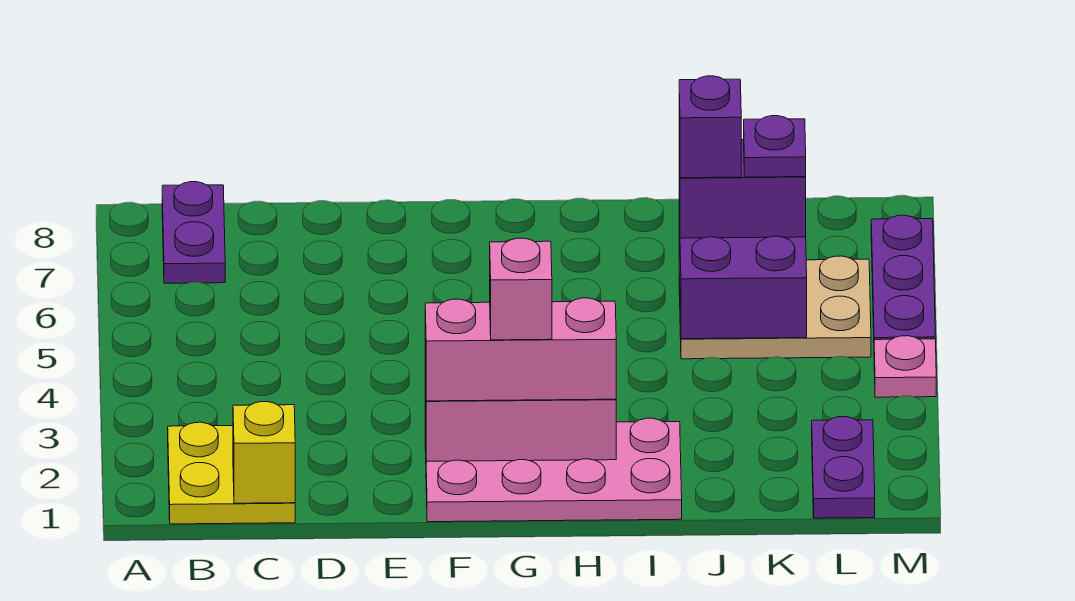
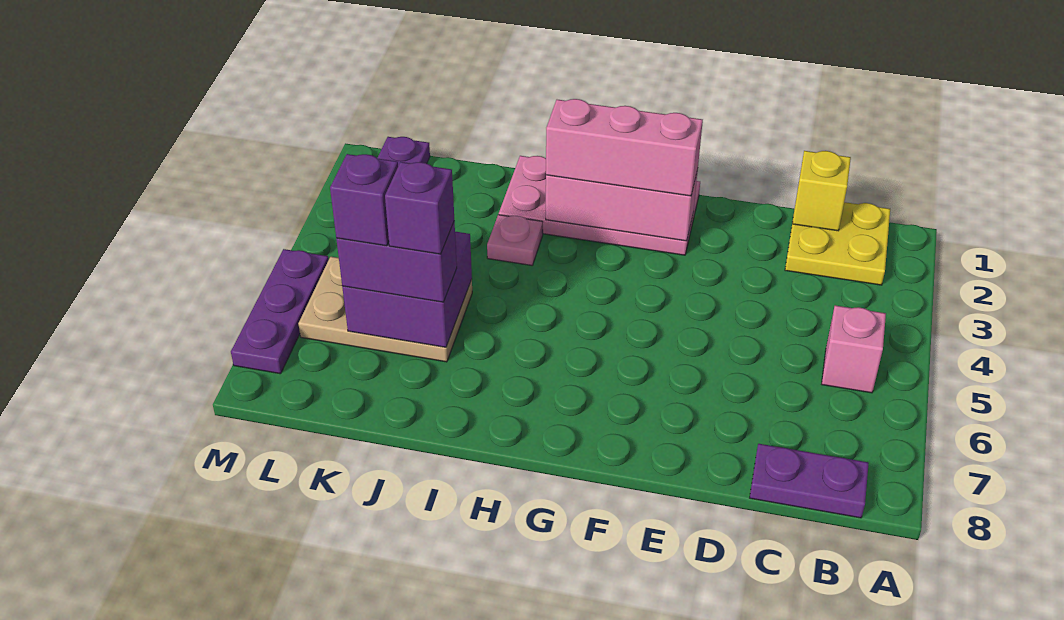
purple 1x2 plate [162,182,225,283] -> purple 1x2 plate turned to [750,444,869,518]
pink 1x1 brick [490,238,552,340] -> pink 1x1 brick moved to [822,305,886,393]
purple 1x1 plate [744,116,806,177] -> purple 1x1 brick [330,154,398,246]
pink 1x1 plate [874,336,936,397] -> pink 1x1 plate moved to [487,215,543,265]

